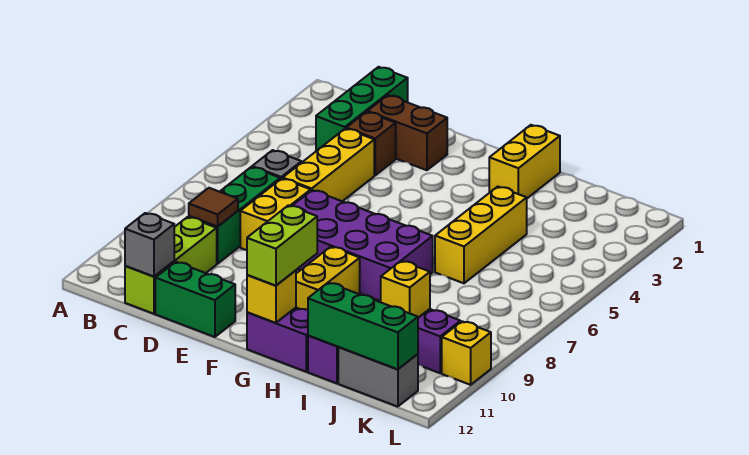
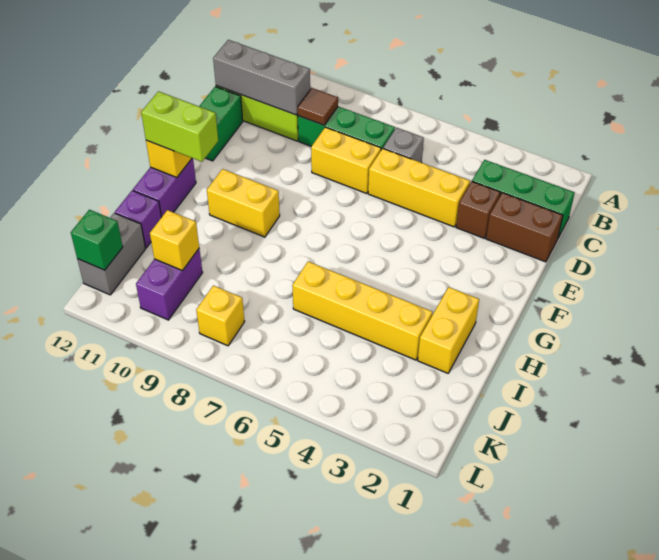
grey 1x1 brick [125,213,174,277] -> grey 1x3 brick [213,40,310,115]
brown 1x2 brick [368,95,447,170] -> brown 1x2 brick turned to [486,193,563,262]
purple 2x4 brick [292,190,433,301] -> none
yellow 1x2 brick [489,125,560,198] -> yellow 1x2 brick turned to [418,287,479,373]
yellow 1x3 brick [435,187,527,283] -> yellow 1x4 brick [292,262,432,360]
green 1x3 brick [308,283,418,369] -> green 1x1 brick [71,210,123,270]
yellow 1x1 brick [442,321,491,385] -> yellow 1x1 brick moved to [196,286,245,346]

